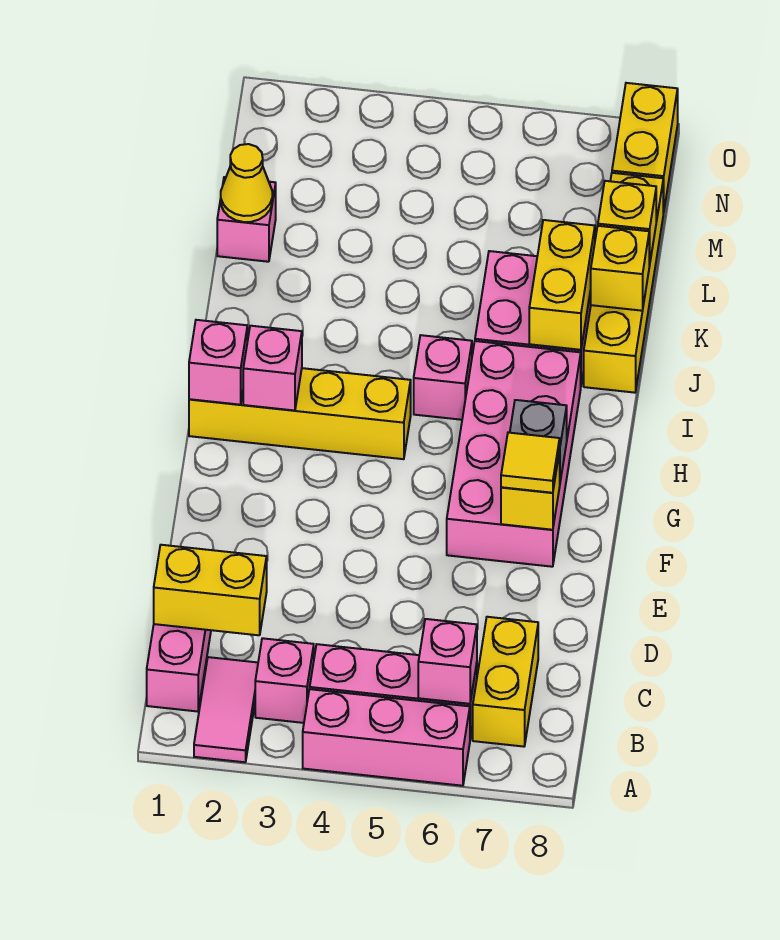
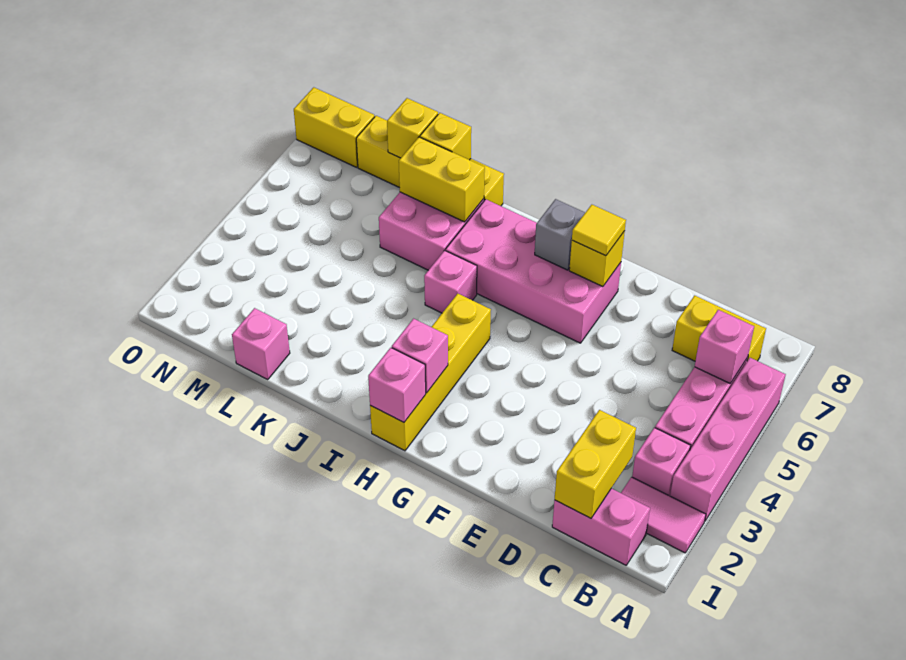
pink 1x3 brick [303,689,470,786] -> pink 1x4 brick [670,358,786,521]
yellow 1x1 cone [221,144,272,222] -> none

